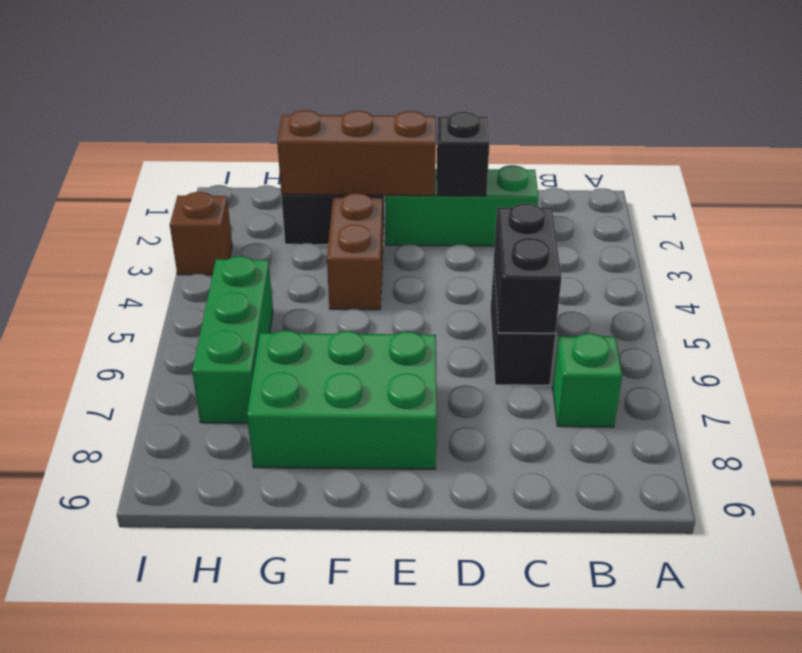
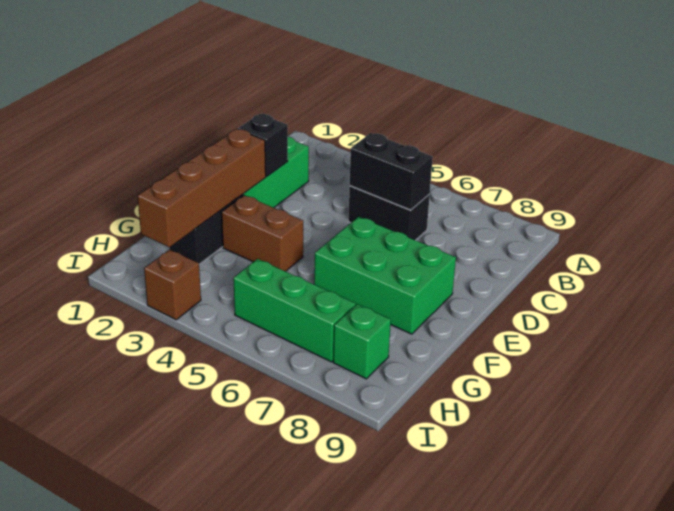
green 1x1 brick [553,334,623,427] -> green 1x1 brick moved to [333,304,391,379]
brown 1x3 brick [277,110,436,196] -> brown 1x4 brick [138,129,266,247]
green 2x3 brick [247,331,437,469] -> green 2x3 brick turned to [314,217,456,334]

